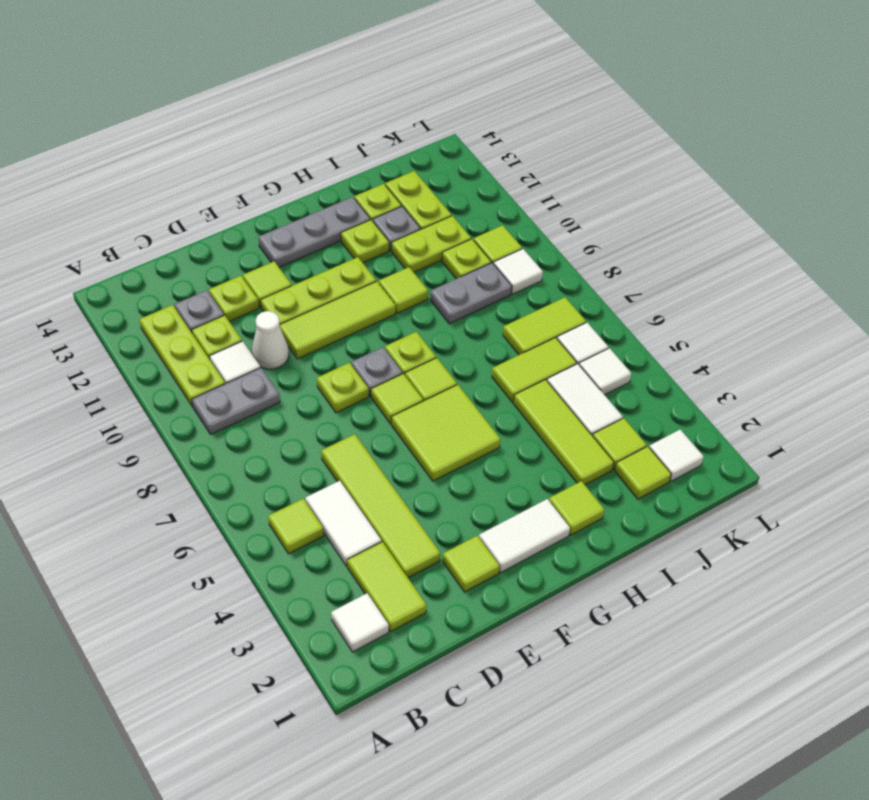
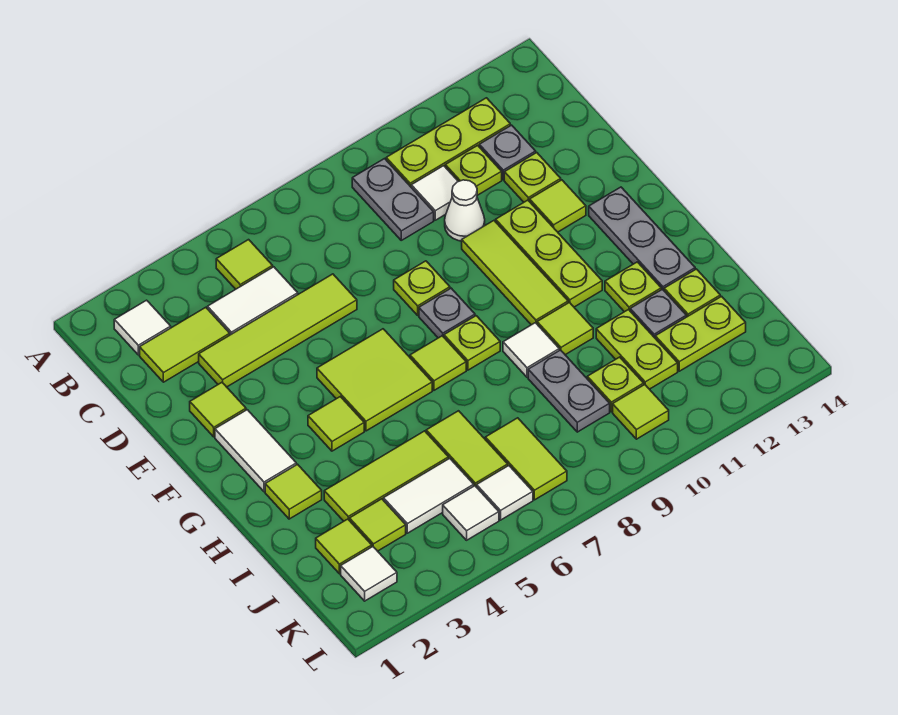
lime 1x1 tile [371,374,423,424] -> lime 1x1 tile moved to [308,397,364,451]
white 1x1 tile [494,249,543,294] -> white 1x1 tile moved to [503,323,559,377]

